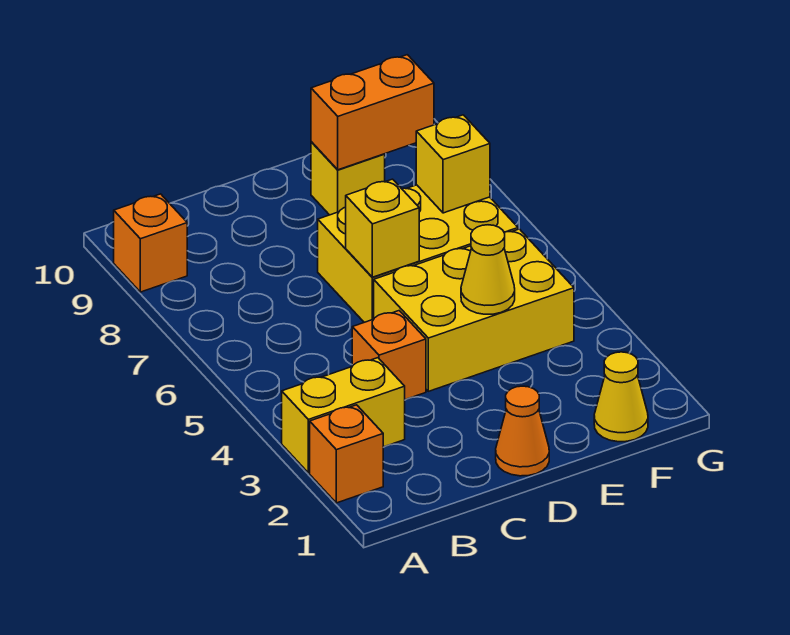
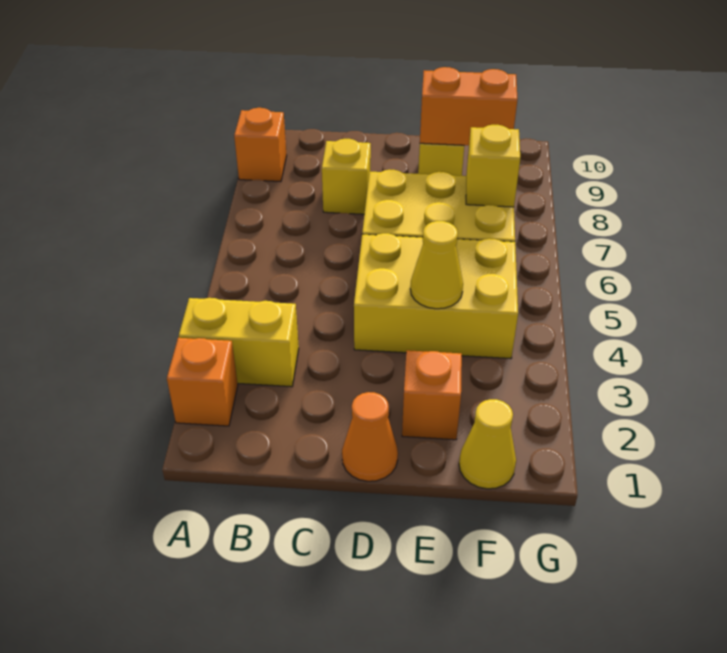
orange 1x1 brick [352,311,426,400] -> orange 1x1 brick moved to [402,350,462,440]
yellow 1x1 brick [346,179,419,277] -> yellow 1x1 brick moved to [322,139,371,214]

